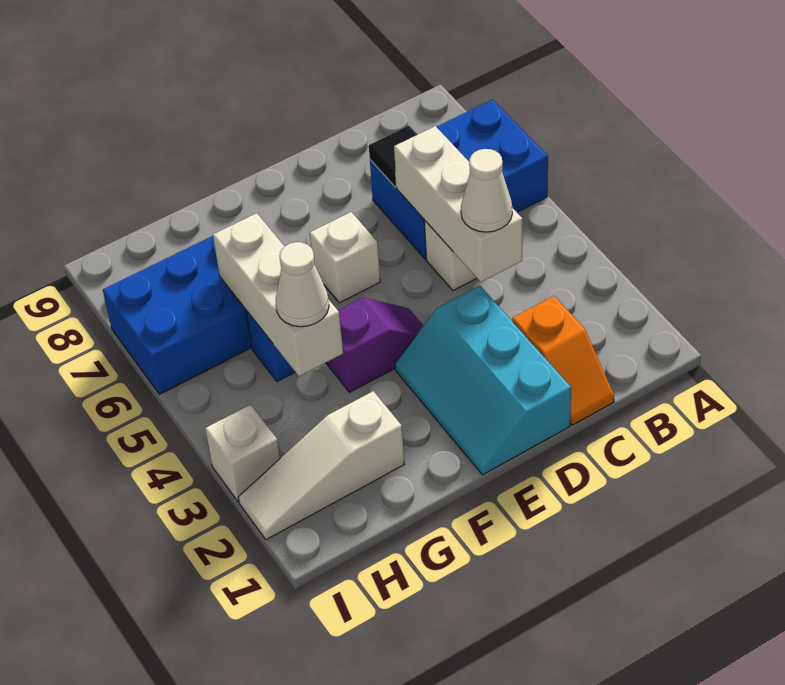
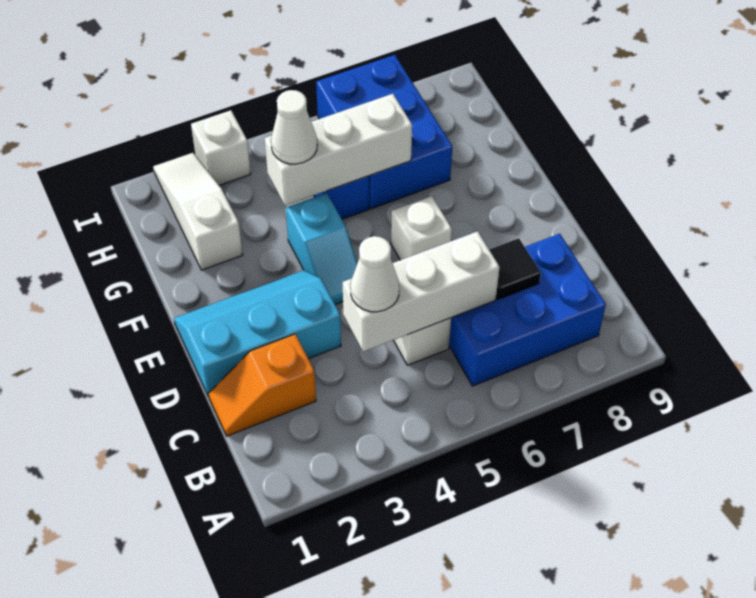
blue 2x3 brick [370,99,548,259] -> blue 2x3 brick turned to [449,234,606,386]
purple 1x2 slope [326,298,423,392] -> cyan 1x2 slope [286,193,357,305]

